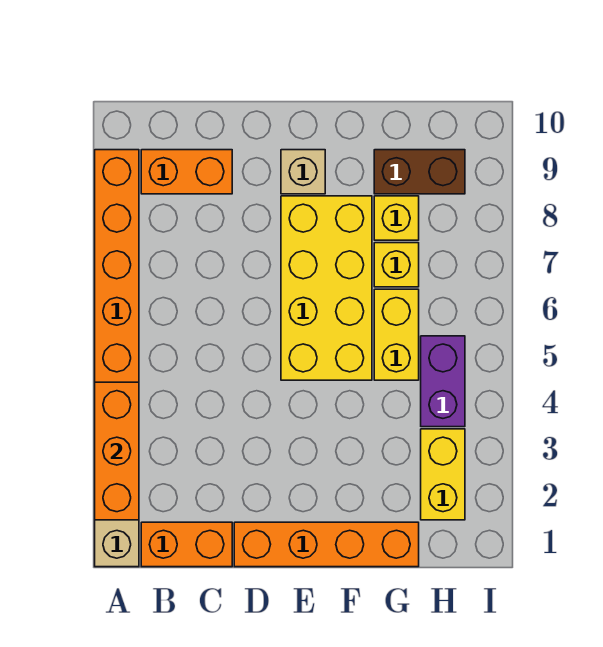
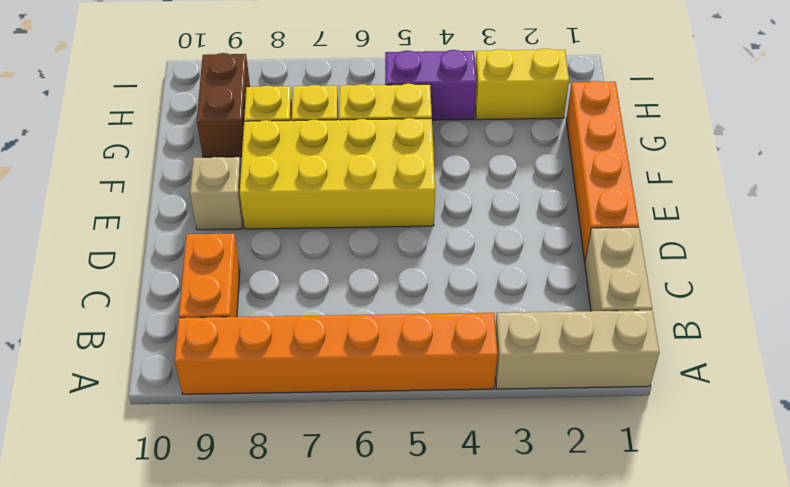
orange 1x3 brick [95,382,139,520] -> none
orange 1x2 brick [141,522,232,567] -> tan 1x2 brick [585,227,652,311]

